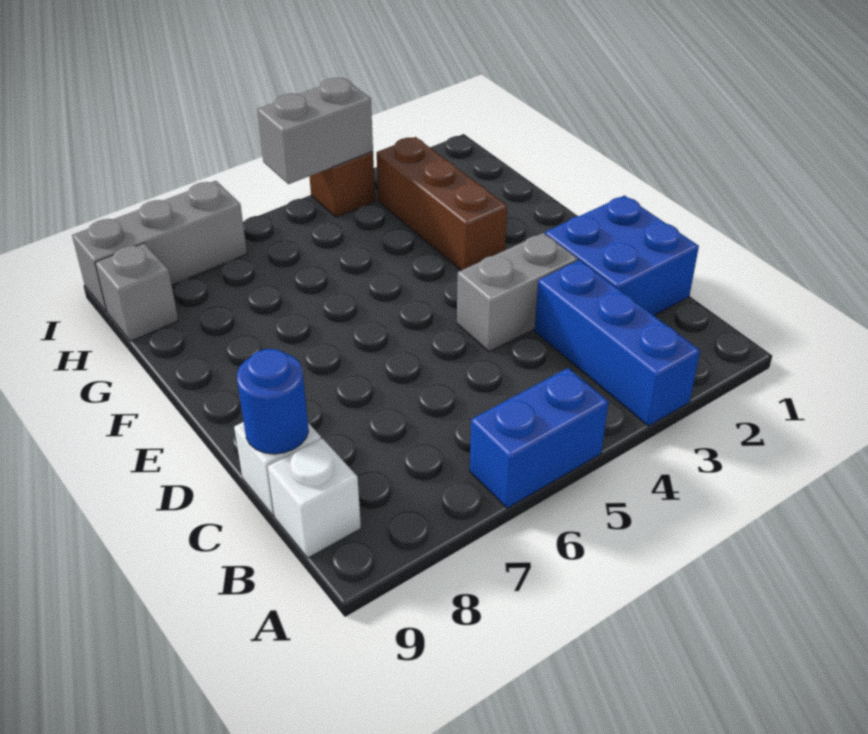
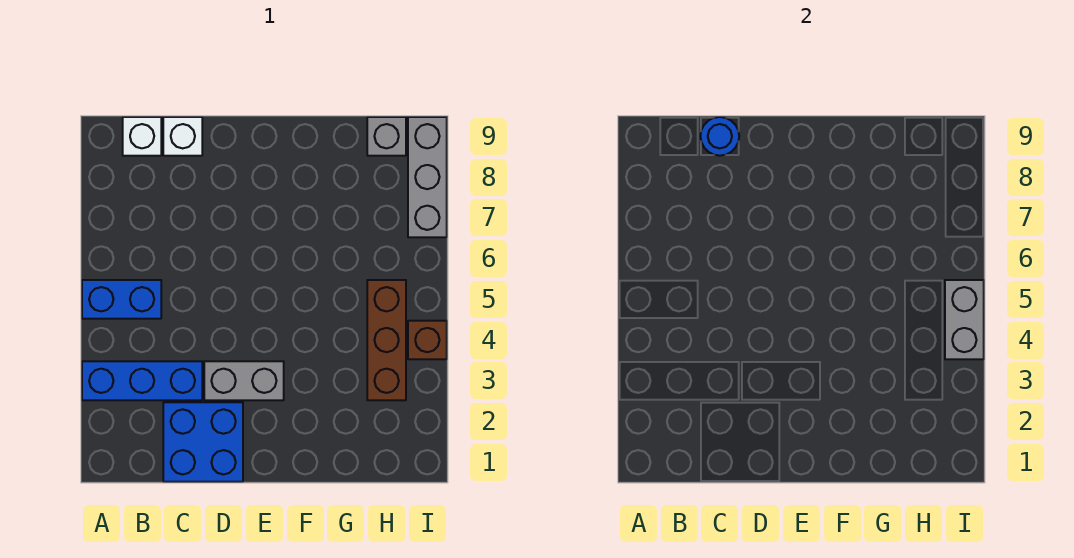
blue 1x2 brick [470,368,608,508] -> blue 1x2 brick turned to [82,280,161,319]
grey 1x2 brick [457,233,578,352] -> grey 1x2 brick turned to [204,361,284,400]
brown 1x3 brick [377,137,507,270] -> brown 1x3 brick turned to [367,280,406,400]

